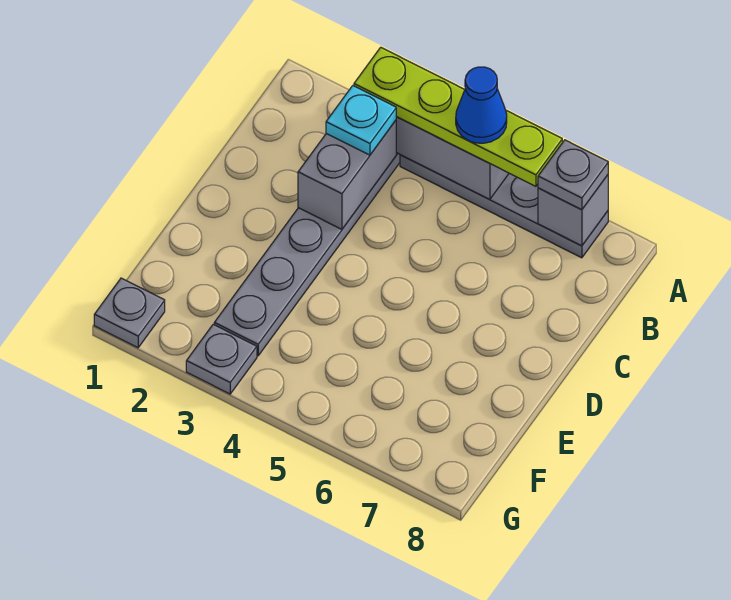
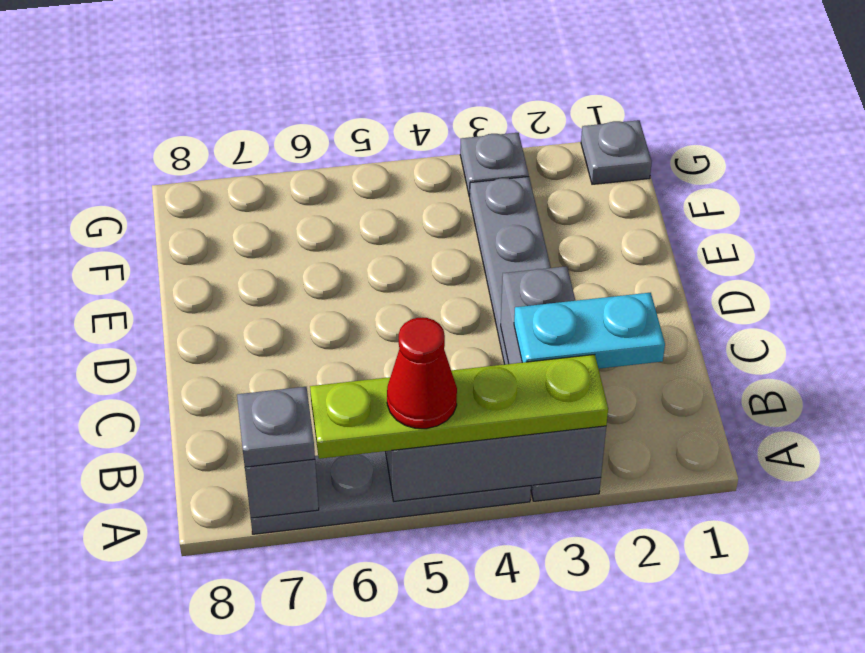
blue 1x1 cone [456,67,507,143] -> red 1x1 cone [387,318,457,429]
cyan 1x1 plate [326,86,396,155] -> cyan 1x2 plate [514,293,665,369]

